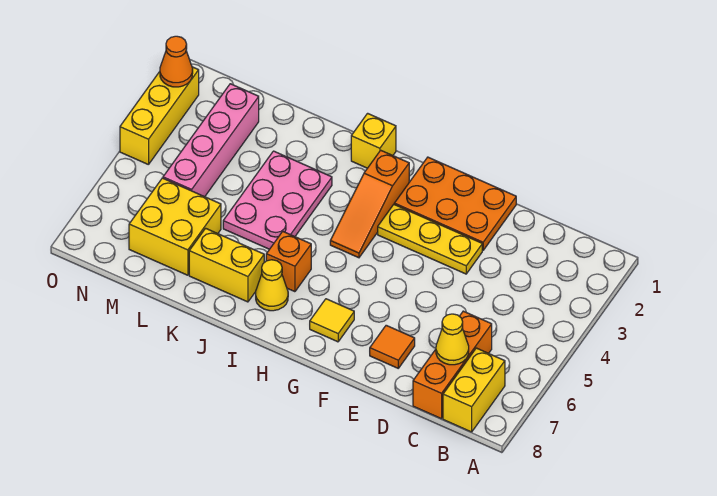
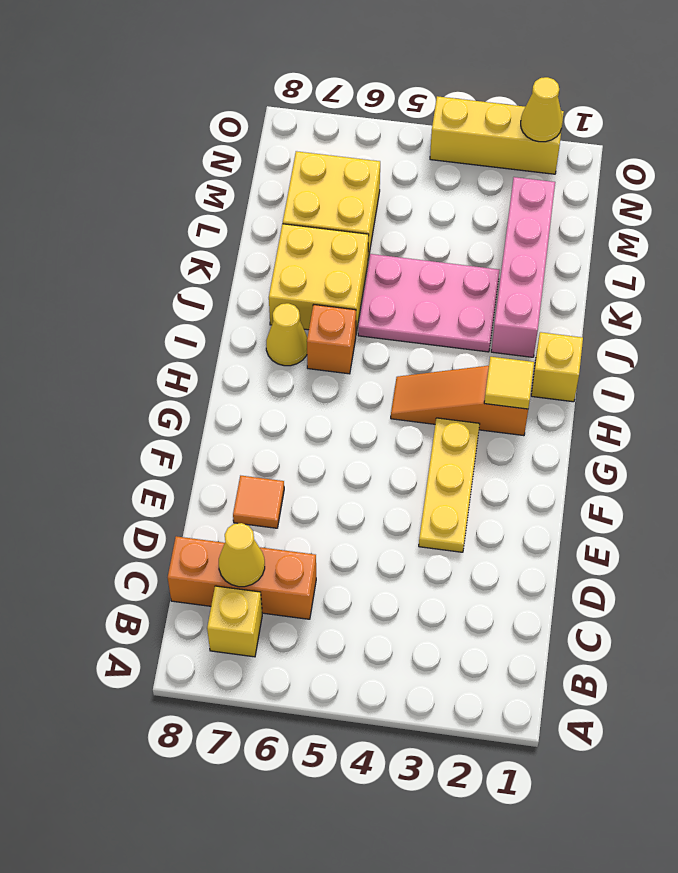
yellow 1x2 brick [443,348,505,432] -> yellow 1x1 brick [207,586,262,657]
orange 2x3 plate [394,157,516,250] -> none
yellow 1x1 tile [310,299,354,342] -> yellow 1x1 tile moved to [484,357,534,409]
yellow 1x2 brick [189,228,264,302] -> yellow 2x2 brick [269,224,369,333]
pink 1x4 brick [163,84,259,197] -> pink 1x4 brick turned to [491,177,555,357]
orange 1x1 cone [160,36,193,87] -> yellow 1x1 cone [521,77,563,142]

